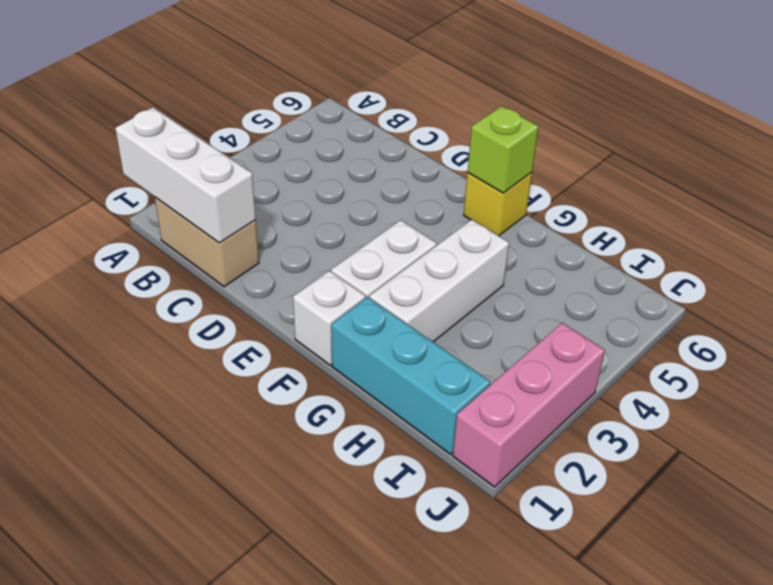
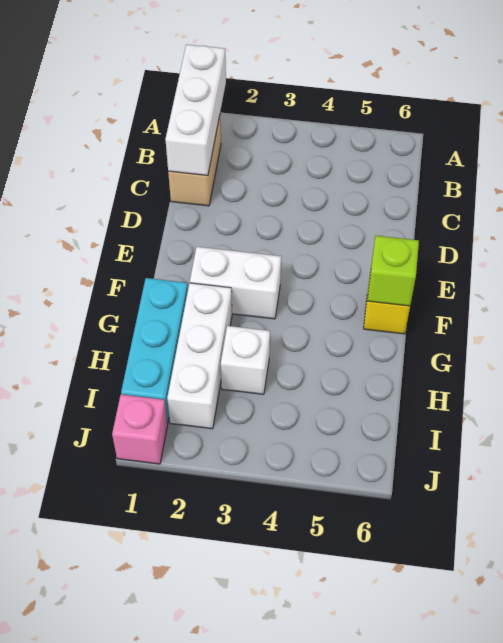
white 1x1 brick [293,271,366,365] -> white 1x1 brick moved to [221,326,270,394]
white 1x3 brick [369,220,509,342] -> white 1x3 brick turned to [167,283,232,429]
pink 1x3 brick [453,323,605,487] -> pink 1x1 brick [112,394,168,464]

